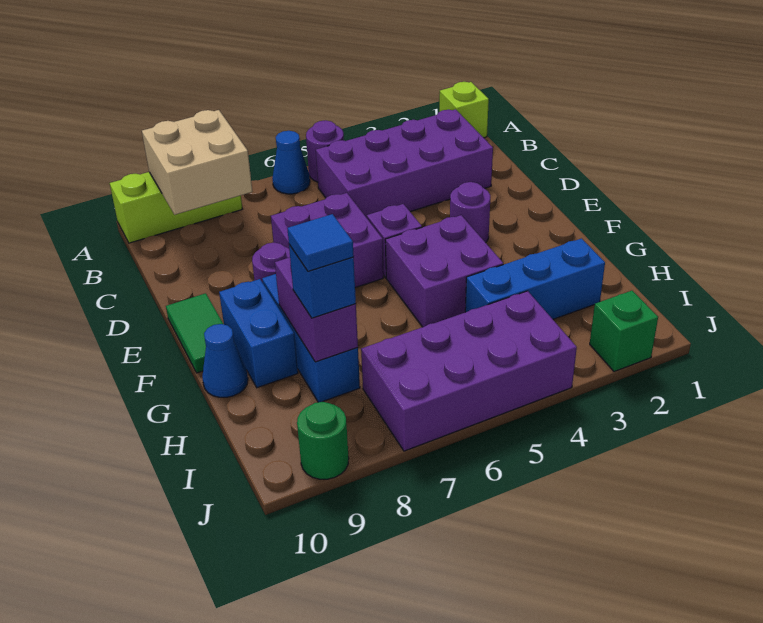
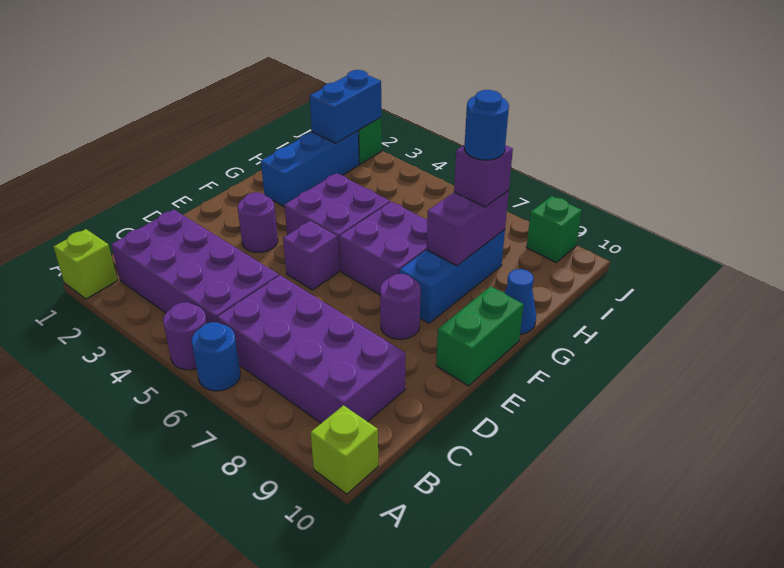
blue 1x1 cone [272,131,310,194] -> blue 1x1 round brick [192,322,240,391]
lime 1x3 brick [110,172,242,243] -> lime 1x1 brick [311,405,378,494]
tan 2x2 brick [142,110,252,215] -> none
purple 2x2 brick [271,193,384,288] -> purple 2x2 brick moved to [340,202,427,294]
green 1x2 tile [166,293,223,373] -> green 1x2 brick [436,286,524,386]
blue 1x2 brick [219,279,298,388] -> blue 1x2 brick moved to [310,70,381,143]
blue 1x3 brick [465,239,605,319] -> blue 1x3 brick turned to [261,131,359,207]
blue 1x1 brick [289,245,356,318] -> purple 1x1 brick [454,145,513,207]
blue 1x1 tile [287,214,354,271] -> blue 1x1 round brick [464,90,509,160]
purple 2x4 brick [361,291,577,451] -> purple 2x4 brick moved to [217,275,405,423]
green 1x1 round brick [297,402,349,479] -> green 1x1 brick [526,196,582,262]

